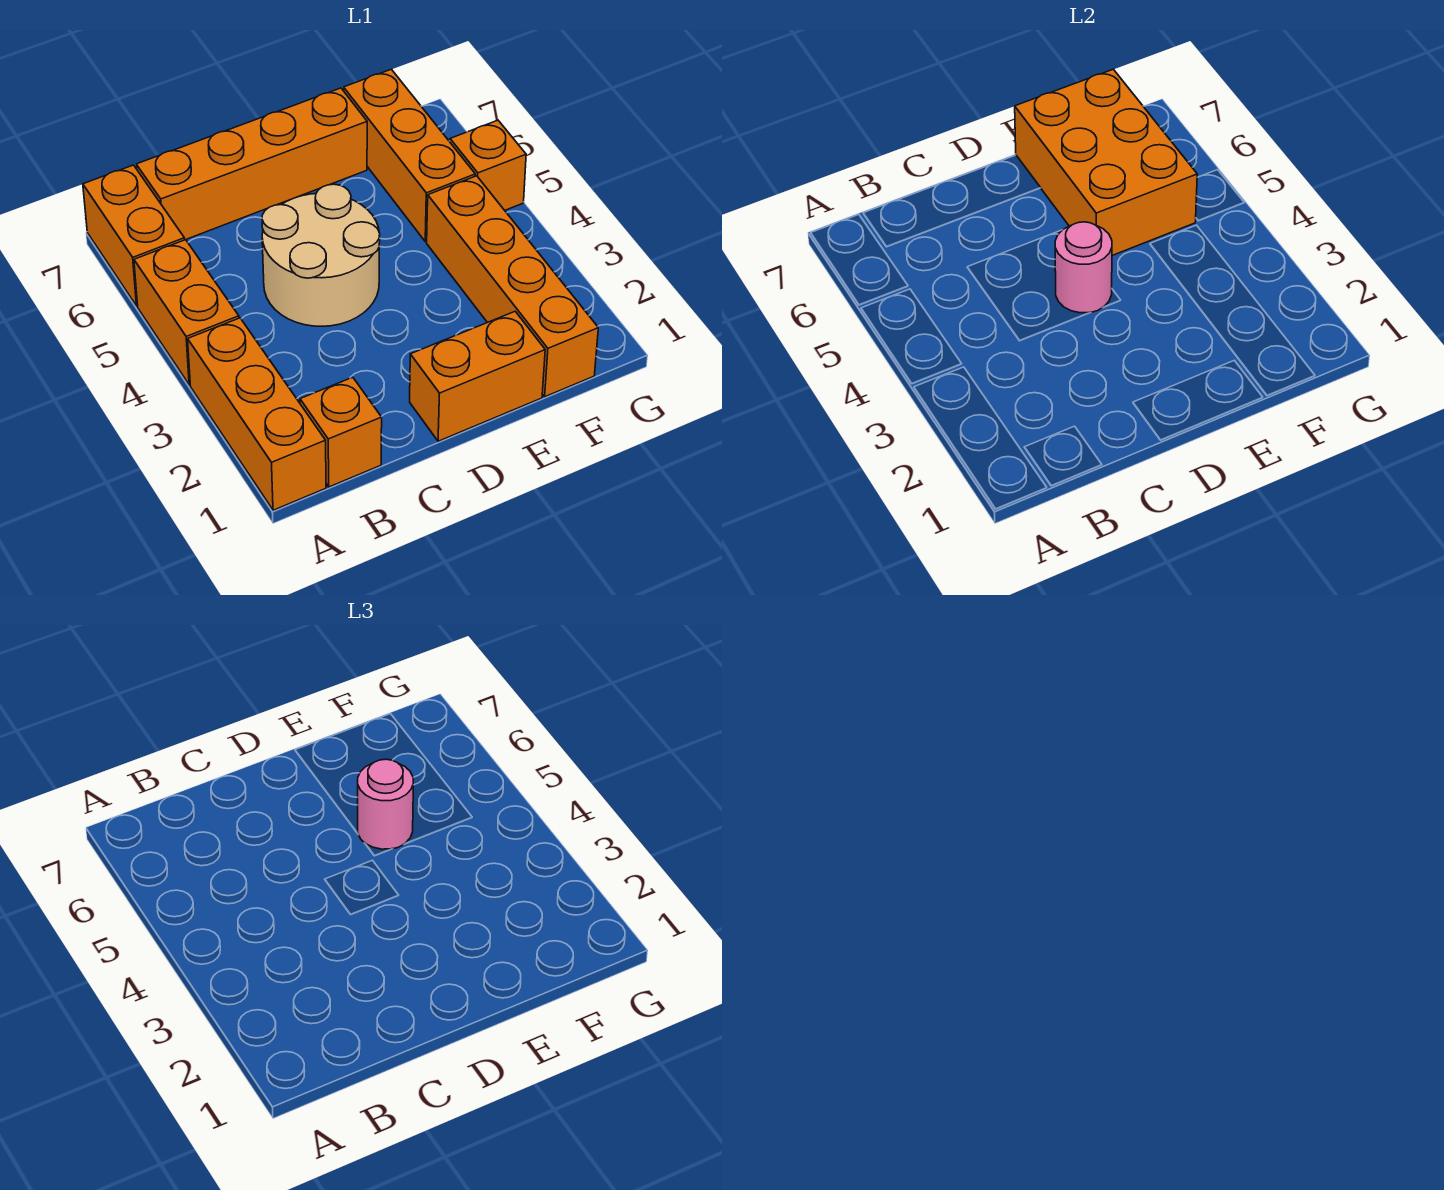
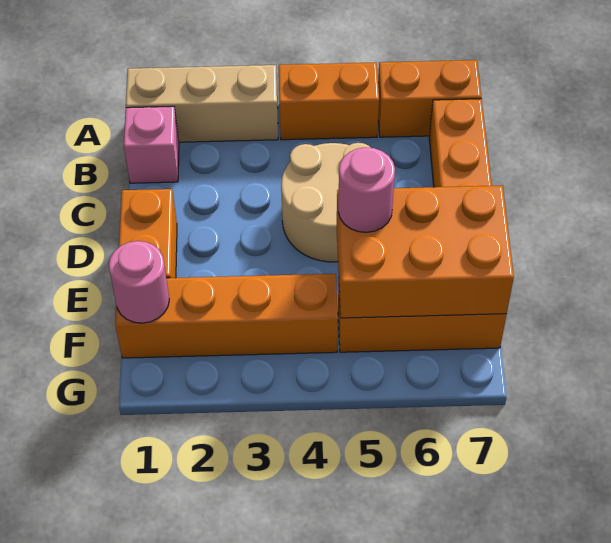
orange 1x3 brick [188,318,326,510] -> tan 1x3 brick [126,65,278,142]
orange 1x1 brick [300,377,382,487] -> pink 1x1 brick [124,106,179,183]
pink 1x1 round brick [1055,222,1112,313] -> pink 1x1 round brick moved to [109,241,169,323]
orange 1x1 brick [450,120,526,210] -> none

